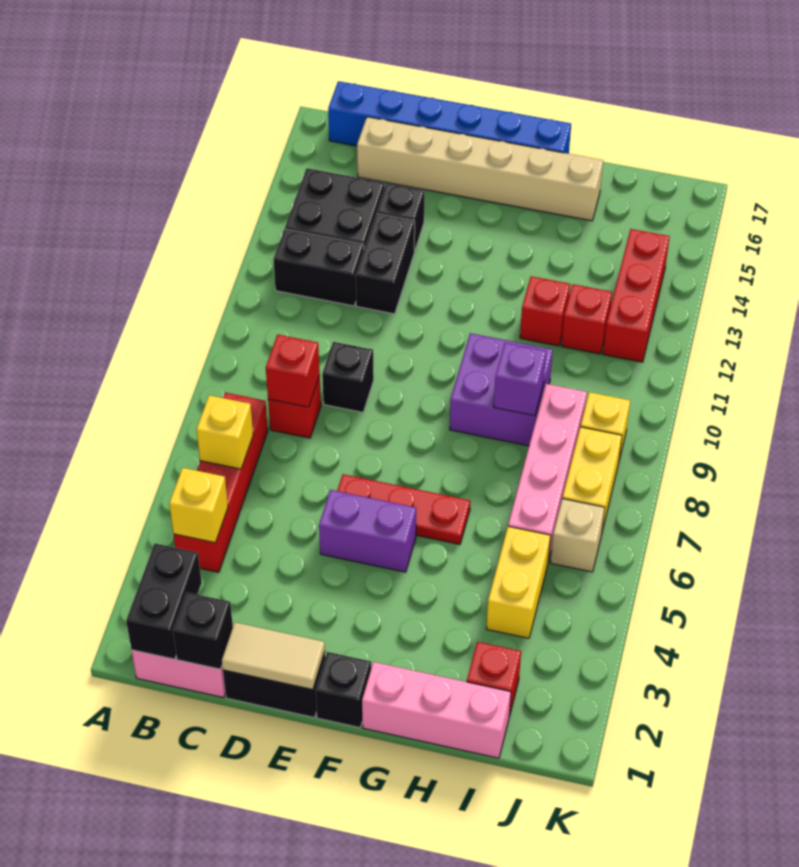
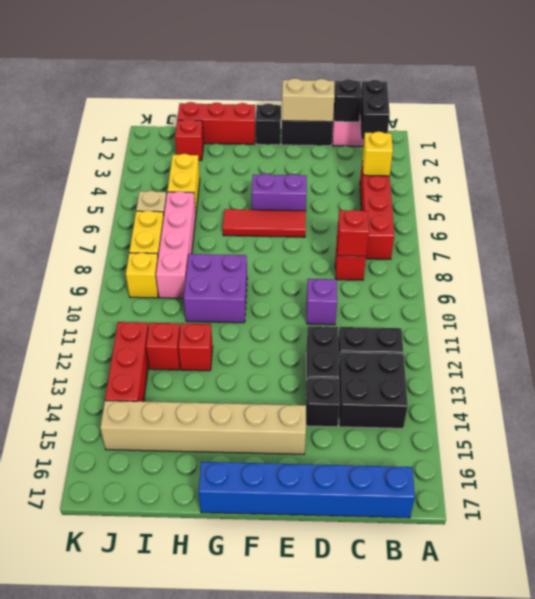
yellow 1x1 brick [196,395,253,469] -> none
tan 1x6 brick [357,117,603,221] -> tan 1x6 brick moved to [100,401,306,454]
tan 1x2 tile [222,622,325,690] -> tan 1x2 brick [282,78,335,122]
black 1x1 brick [322,342,374,412] -> none
red 1x3 plate [337,474,470,544] -> red 1x3 tile [223,209,306,237]
pink 1x3 brick [362,662,511,758] -> red 1x3 brick [177,102,256,144]
purple 1x1 brick [494,343,546,416] -> purple 1x1 brick moved to [307,279,337,325]

